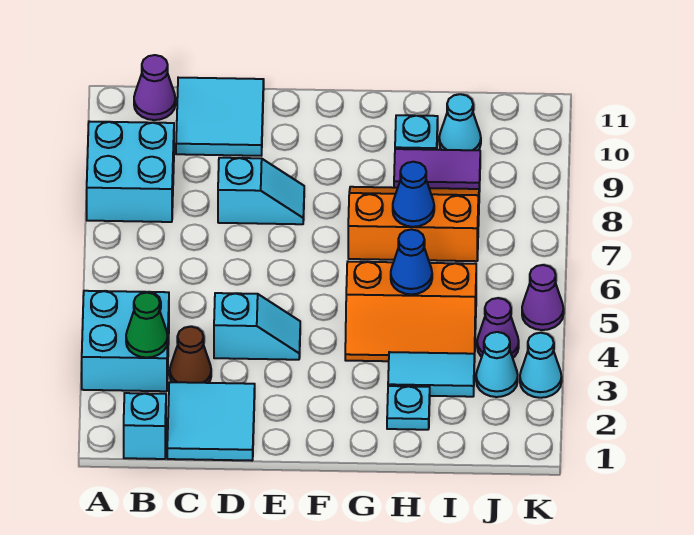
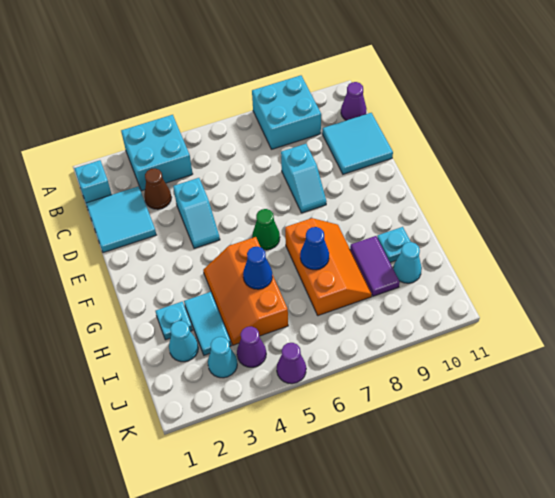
green 1x1 cone [126,293,168,358] -> green 1x1 cone moved to [252,209,280,250]
cyan 1x1 cone [520,333,562,398] -> cyan 1x1 cone moved to [169,321,198,362]

